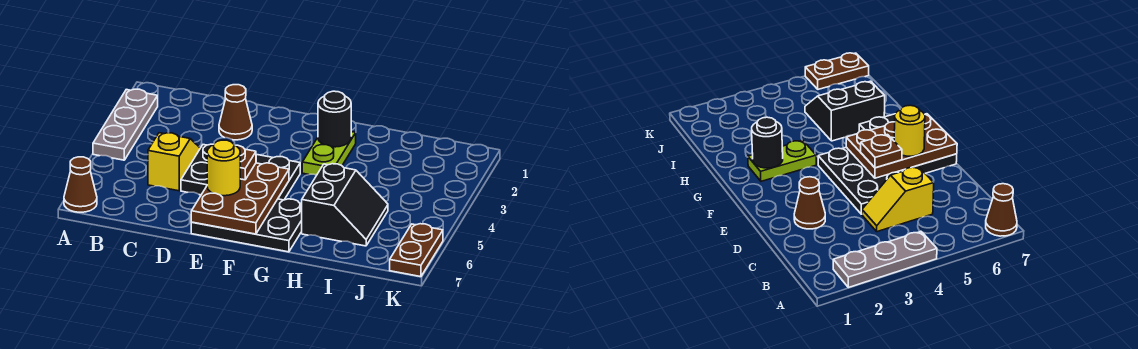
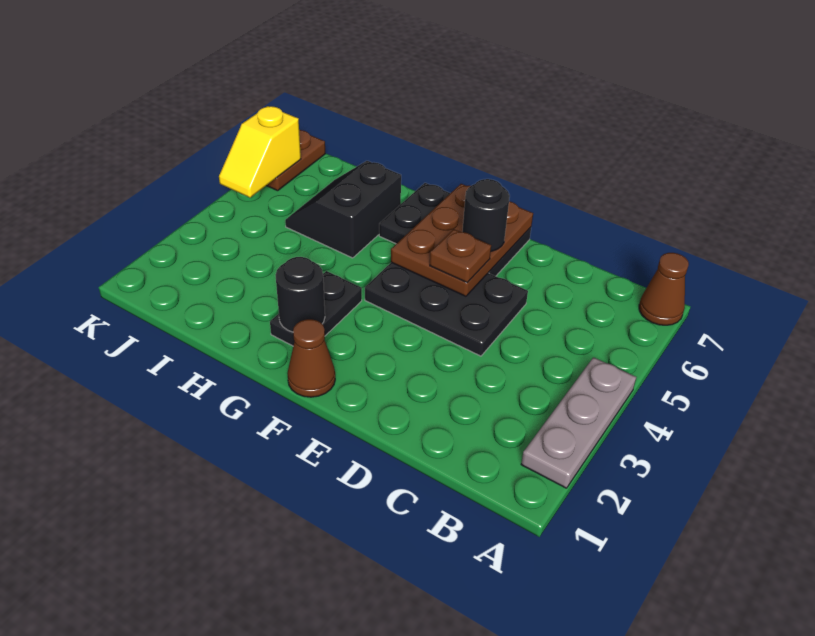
yellow 1x2 slope [148,133,200,191] -> yellow 1x2 slope moved to [219,106,301,198]
brown 1x1 cone [219,85,252,140] -> brown 1x1 cone moved to [287,319,335,397]
yellow 1x1 round brick [207,140,240,196] -> black 1x1 round brick [462,179,510,251]
lime 1x2 plate [302,132,356,175] -> black 1x2 plate [270,271,362,346]

